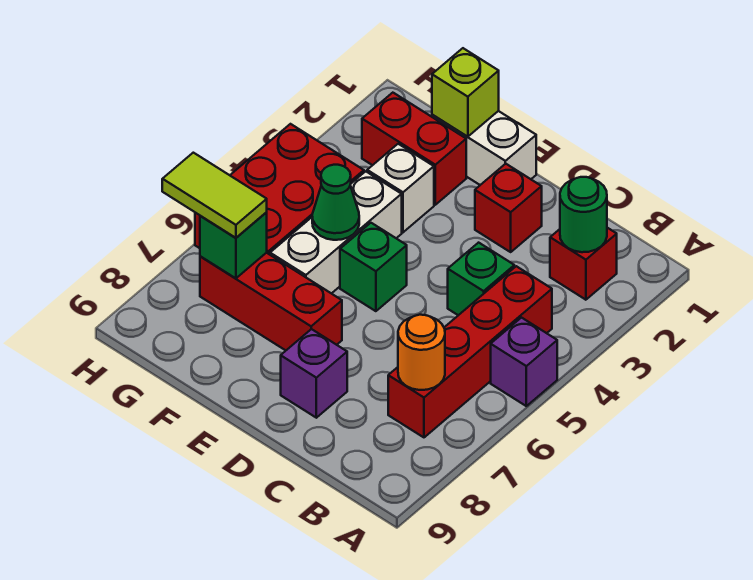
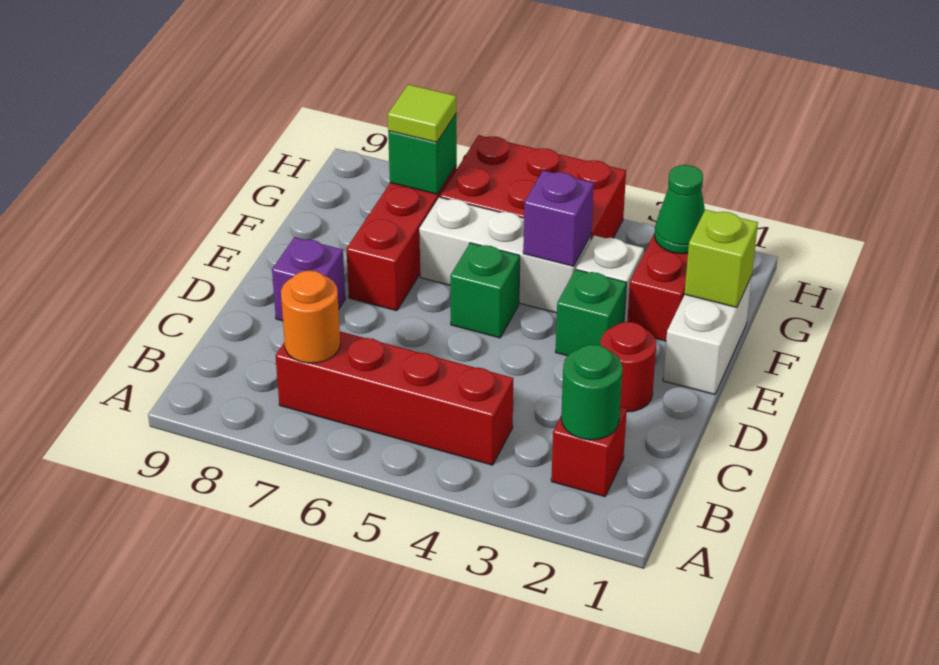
purple 1x1 brick [491,318,557,406] -> purple 1x1 brick moved to [523,171,594,266]
green 1x1 brick [448,243,514,315] -> green 1x1 brick moved to [556,269,626,356]
red 1x1 brick [475,164,542,252] -> red 1x1 round brick [600,322,656,412]
green 1x1 cone [312,165,359,240] -> green 1x1 cone moved to [654,165,705,254]
lime 1x2 tile [162,153,267,238] -> lime 1x1 tile [388,85,456,142]

